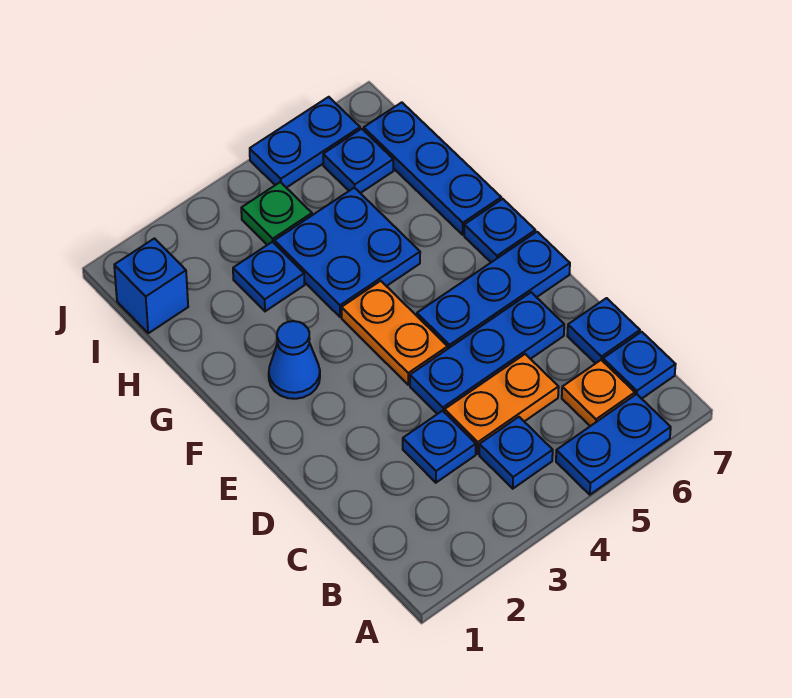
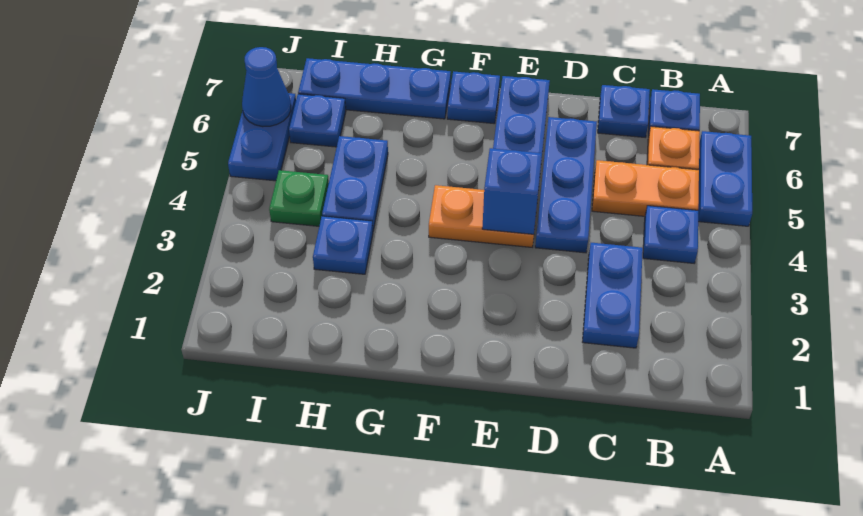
blue 1x1 plate [403,411,476,483] -> blue 1x2 plate [583,243,643,348]
orange 1x2 plate [445,354,559,454] -> orange 1x2 plate turned to [592,160,699,216]
blue 1x1 cone [269,321,320,399] -> blue 1x1 cone moved to [242,47,291,127]
blue 2x2 plate [274,188,420,317] -> blue 1x2 plate [322,136,388,231]
blue 1x1 brick [114,239,188,333] -> blue 1x1 brick moved to [482,148,542,234]

